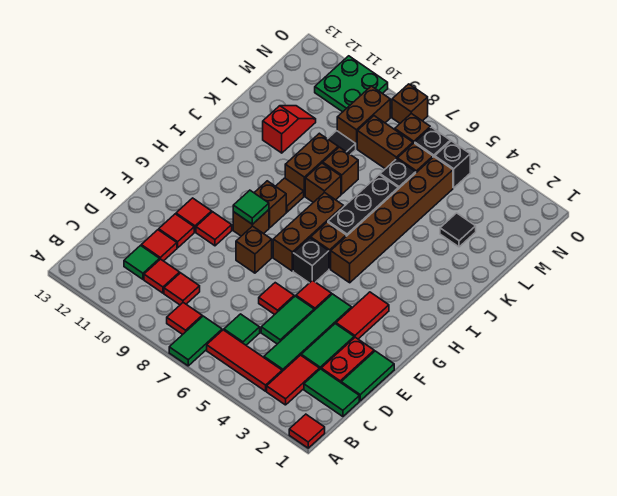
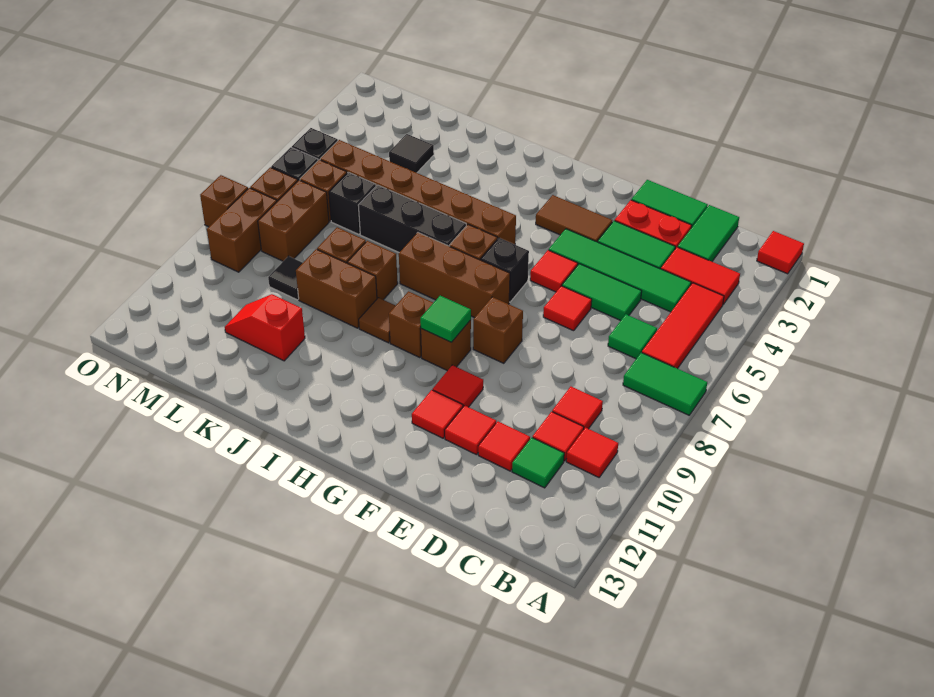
red 1x1 tile [167,303,202,334] -> red 1x1 tile moved to [566,428,618,477]
red 1x2 tile [336,292,389,339] -> brown 1x2 tile [536,195,612,242]
brown 1x2 brick [337,86,390,149] -> brown 1x2 brick turned to [207,188,277,272]
green 2x2 plate [315,56,388,112] -> none

